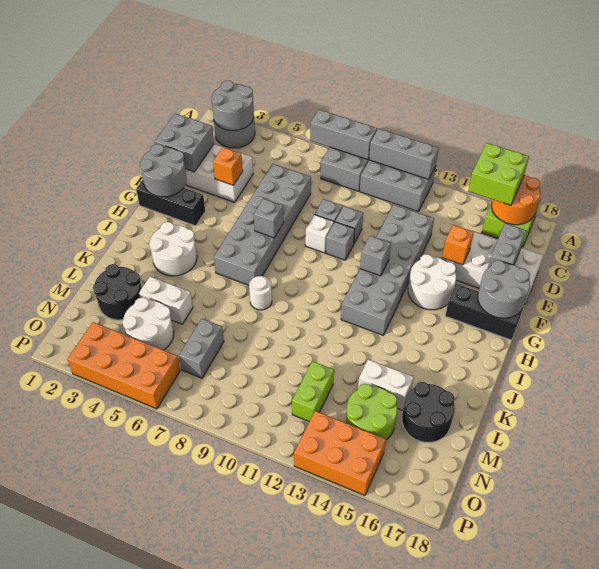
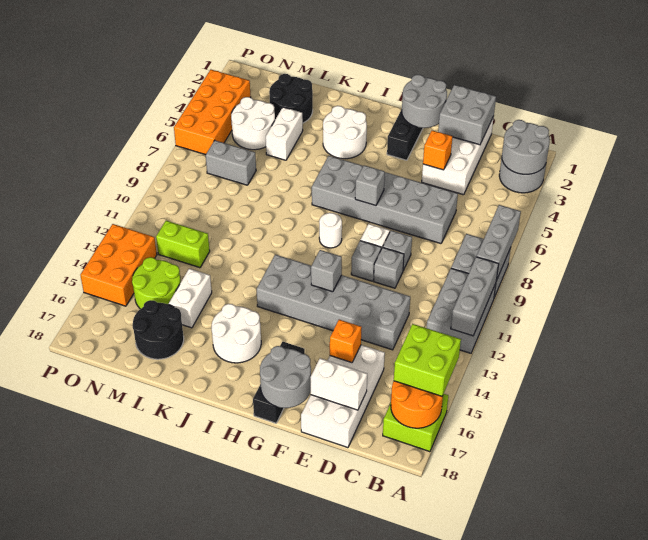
grey 1x2 brick [488,223,526,268] -> white 1x2 brick [311,358,367,410]
white 2x2 round brick [408,254,456,310] -> white 2x2 round brick moved to [212,304,261,363]
white 1x1 round brick [249,276,272,310] -> white 1x1 round brick moved to [319,213,342,248]

